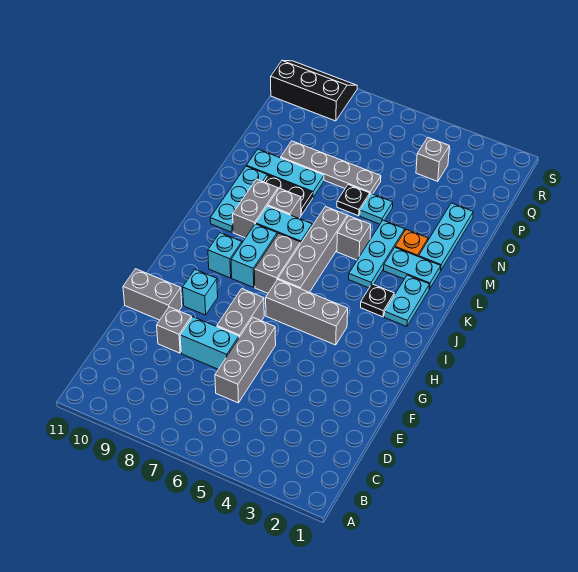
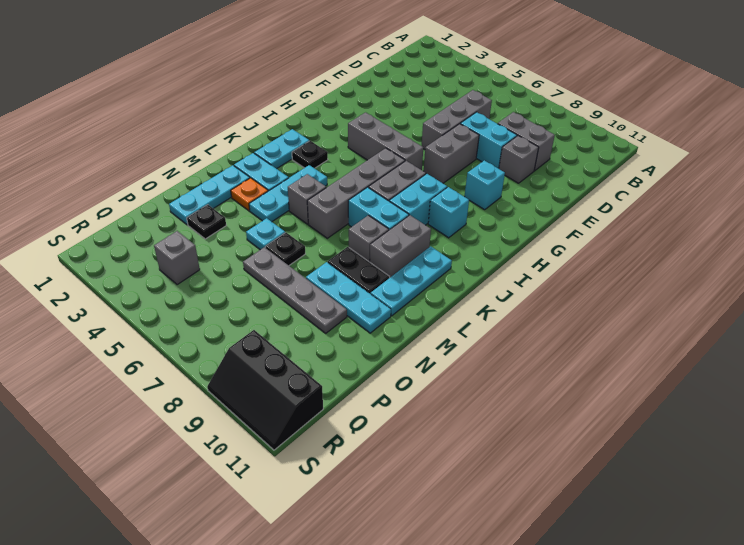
grey 1x2 brick [123,269,182,320] -> grey 1x2 brick moved to [498,112,555,171]
none -> black 1x1 plate [187,205,226,239]

